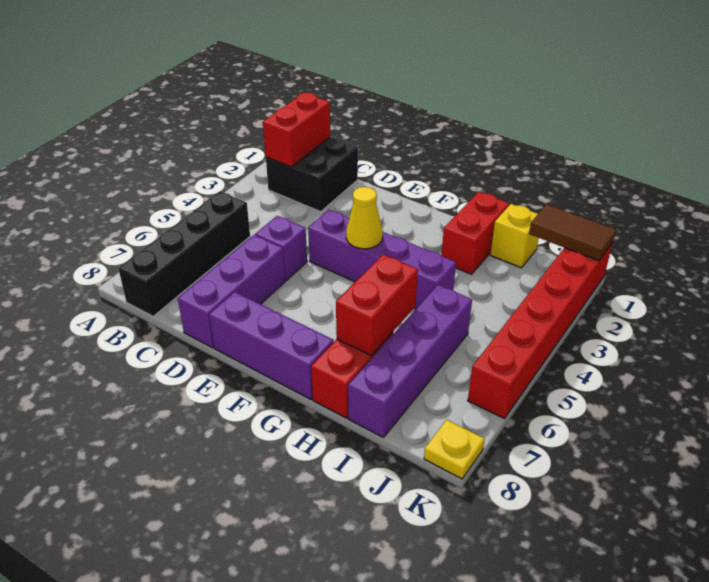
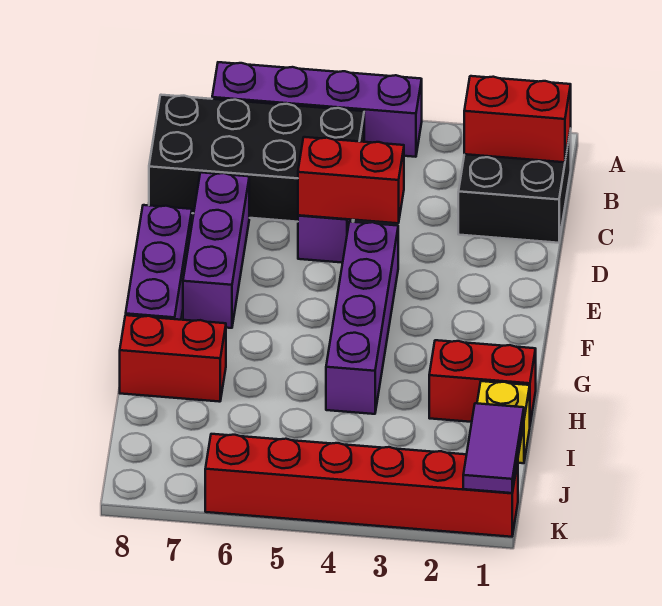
black 1x4 brick [118,191,250,316] -> black 2x4 brick [149,95,364,222]
purple 1x3 brick [178,235,285,348] -> purple 1x3 brick turned to [183,172,249,328]
yellow 1x1 cone [346,187,383,249] -> none
red 1x2 brick [336,254,418,355] -> red 1x2 brick moved to [298,137,404,223]
purple 1x4 brick [348,285,472,438] -> purple 1x4 brick moved to [212,62,422,157]
brown 1x2 tile [529,204,616,261] -> purple 1x2 tile [463,403,524,493]
yellow 1x1 plate [424,420,485,479] -> none

